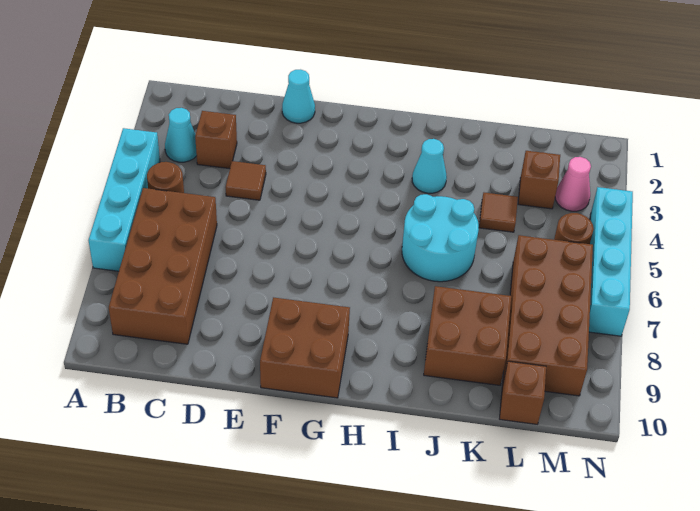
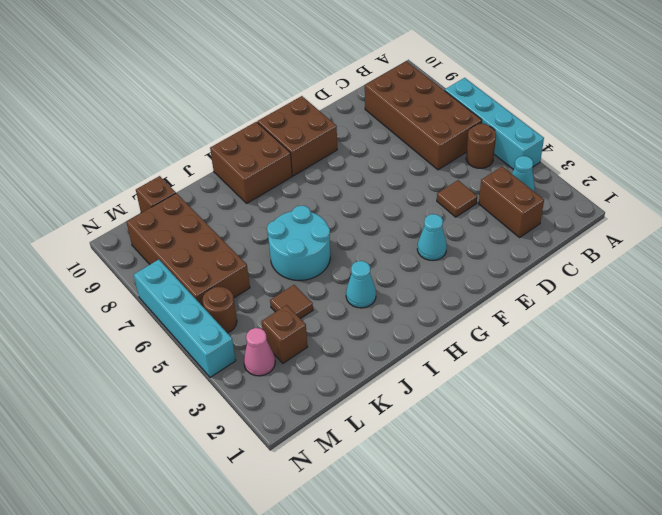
brown 1x1 brick [195,111,237,169] -> brown 1x2 brick [479,167,544,238]
cyan 1x1 cone [282,70,315,123] -> cyan 1x1 cone moved to [417,214,447,261]
brown 2x2 brick [424,286,511,385] -> brown 2x2 brick moved to [210,122,292,203]

